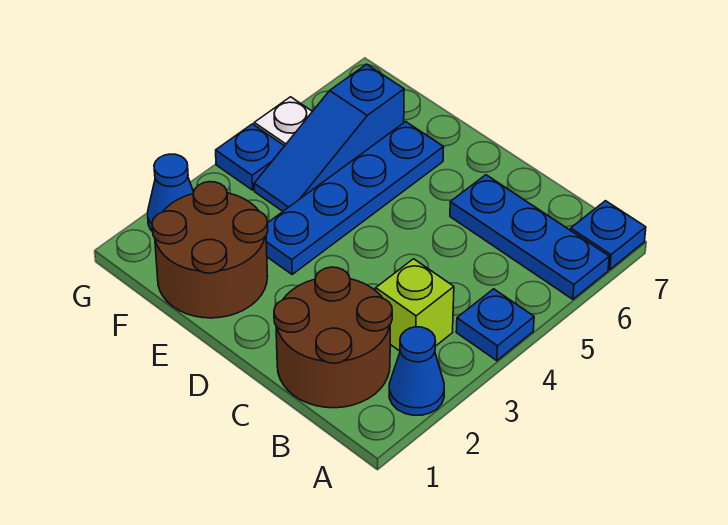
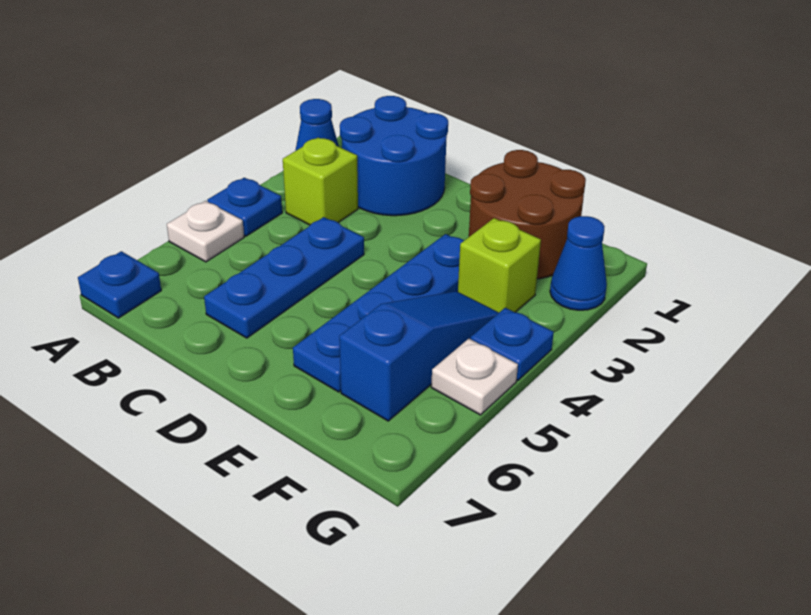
none -> white 1x1 plate [167,201,244,262]
blue 1x3 plate [450,175,609,299] -> blue 1x3 plate turned to [204,217,364,338]
brown 2x2 round brick [274,267,392,408] -> blue 2x2 round brick [340,96,448,216]
none -> lime 1x1 brick [458,218,541,312]

